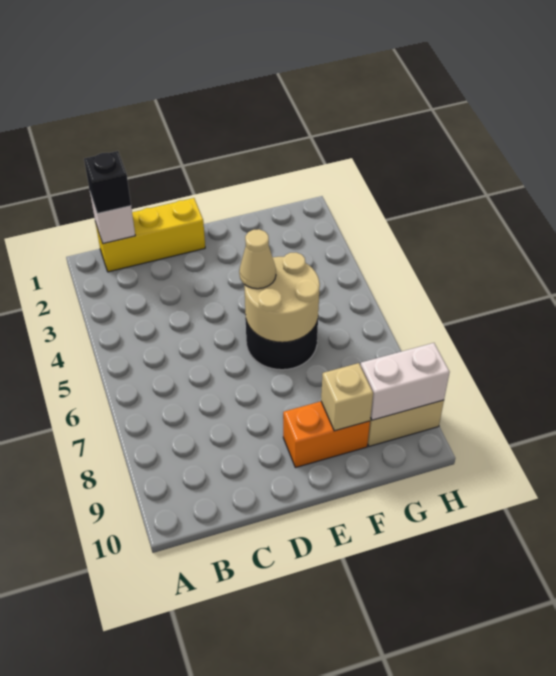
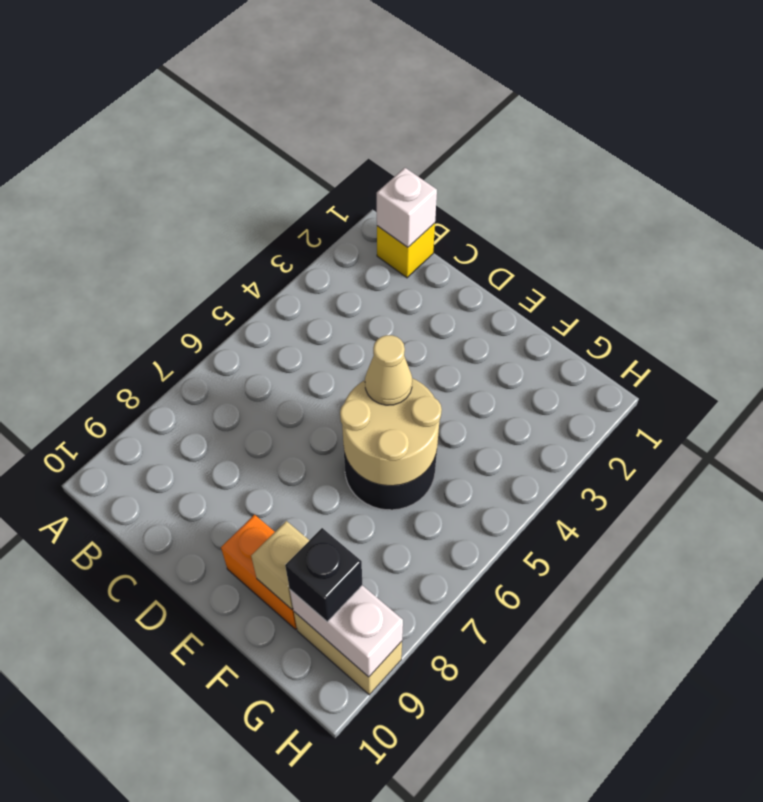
yellow 1x3 brick [95,198,205,272] -> yellow 1x1 brick [377,223,435,278]
black 1x1 brick [84,151,131,213] -> black 1x1 brick moved to [285,528,362,622]

